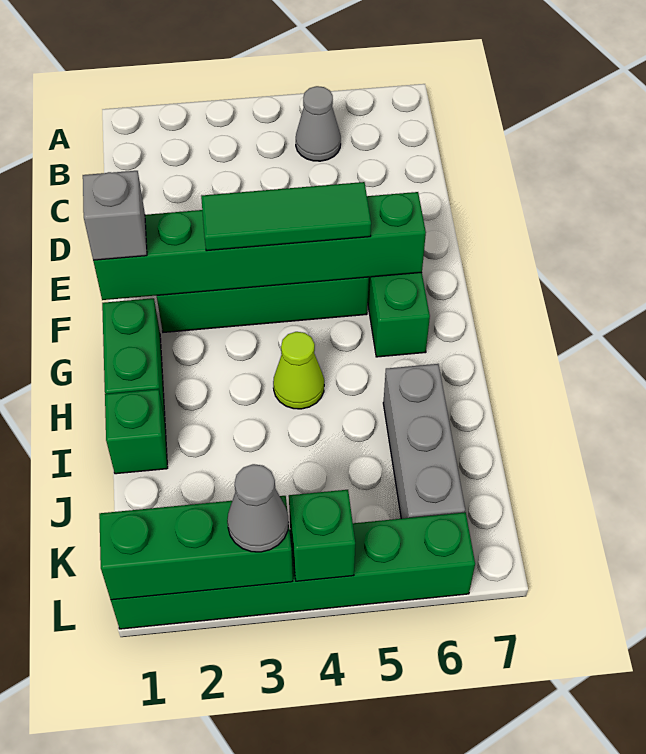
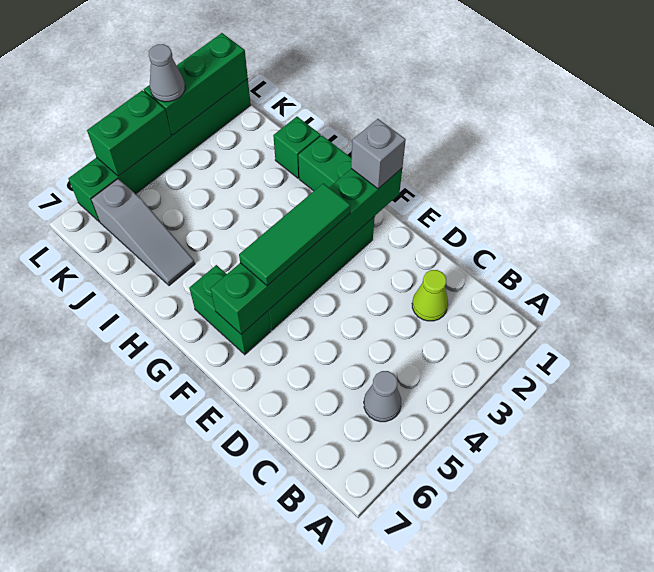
lime 1x1 cone [273,332,324,409] -> lime 1x1 cone moved to [412,270,448,321]
grey 1x3 brick [383,364,465,519] -> grey 1x3 slope [91,179,195,286]
green 1x1 brick [289,490,355,581] -> green 1x2 brick [87,90,171,176]

